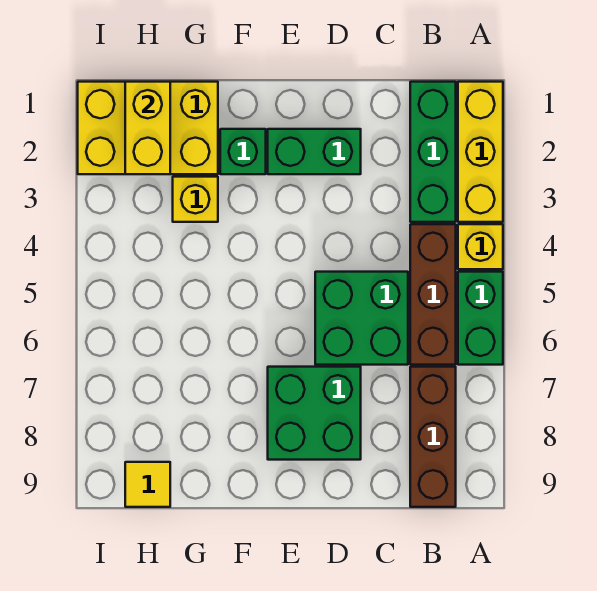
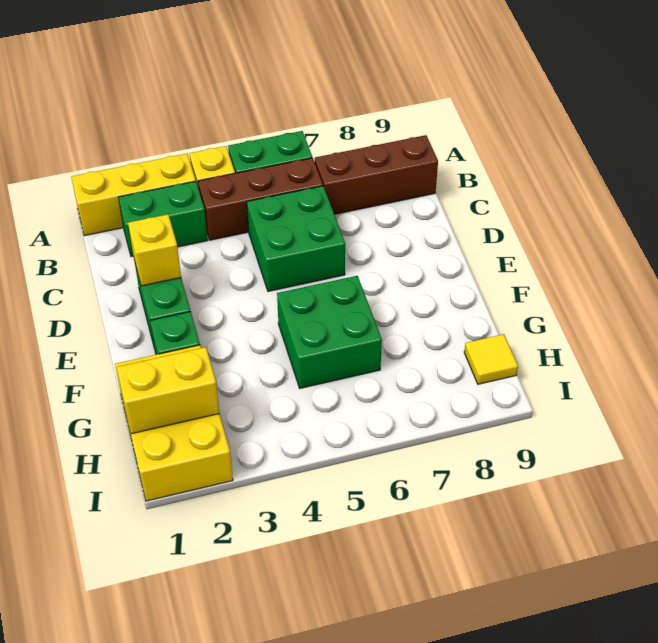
green 1x3 brick [410,82,456,222] -> green 1x2 brick [118,181,208,257]
green 2x2 brick [268,367,361,460] -> green 2x2 brick moved to [277,276,382,388]
yellow 1x1 brick [173,177,218,222] -> yellow 1x1 brick moved to [128,214,181,286]

